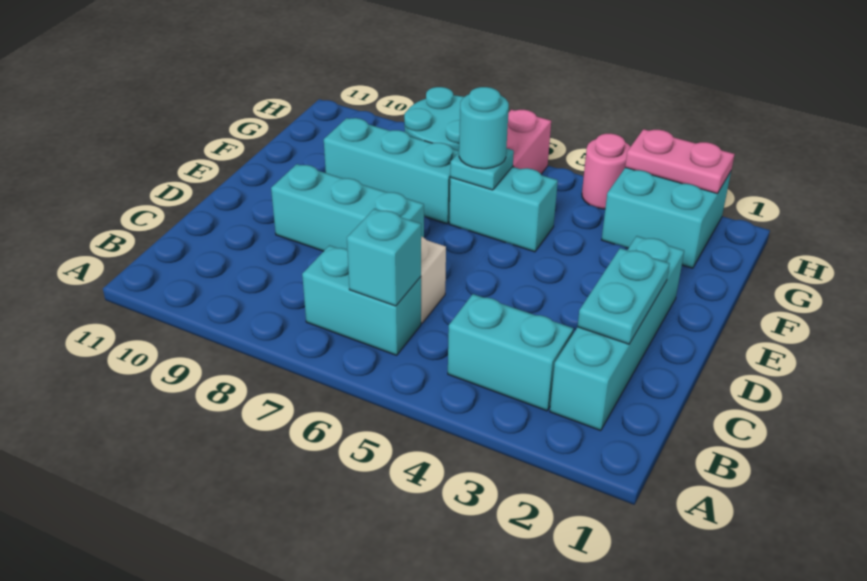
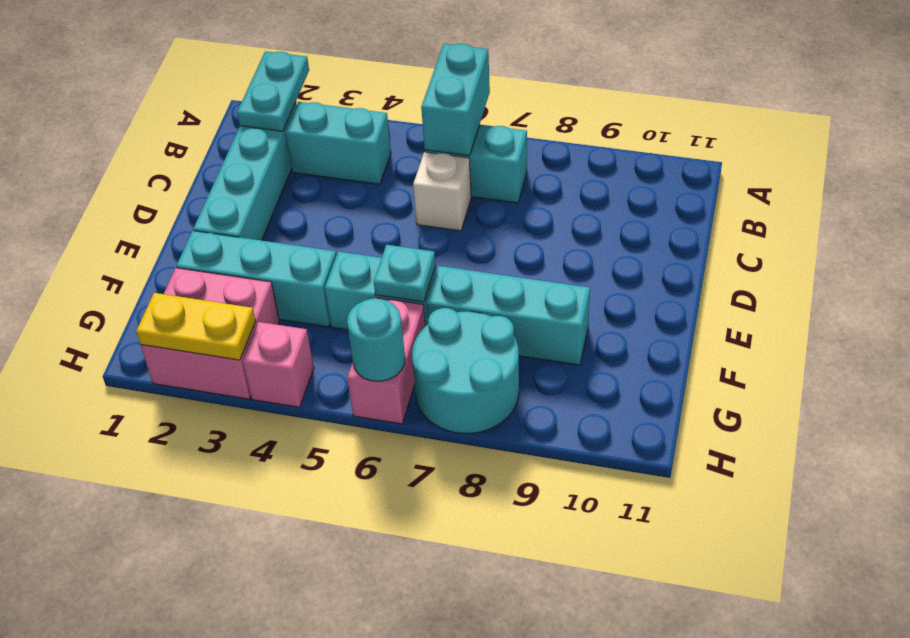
cyan 1x1 brick [347,209,421,306] -> cyan 1x2 brick [421,44,490,156]
cyan 1x2 plate [577,248,670,344] -> cyan 1x2 plate moved to [237,51,309,131]
cyan 1x3 brick [271,164,424,251] -> cyan 1x3 brick moved to [176,231,336,327]
cyan 1x1 round brick [459,87,509,169] -> cyan 1x1 round brick moved to [347,299,405,381]
cyan 2x2 brick [602,168,731,268] -> pink 2x2 brick [141,268,279,399]
pink 1x2 plate [625,129,735,194] -> yellow 1x2 plate [136,293,256,360]
pink 1x1 round brick [582,133,630,209] -> pink 1x1 brick [243,322,314,407]

